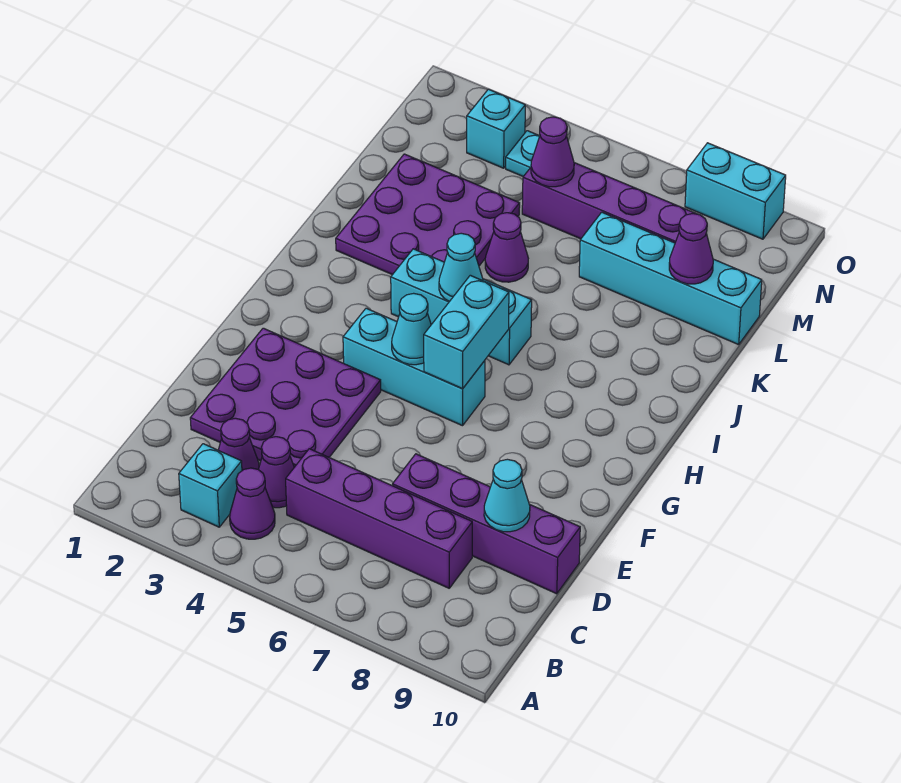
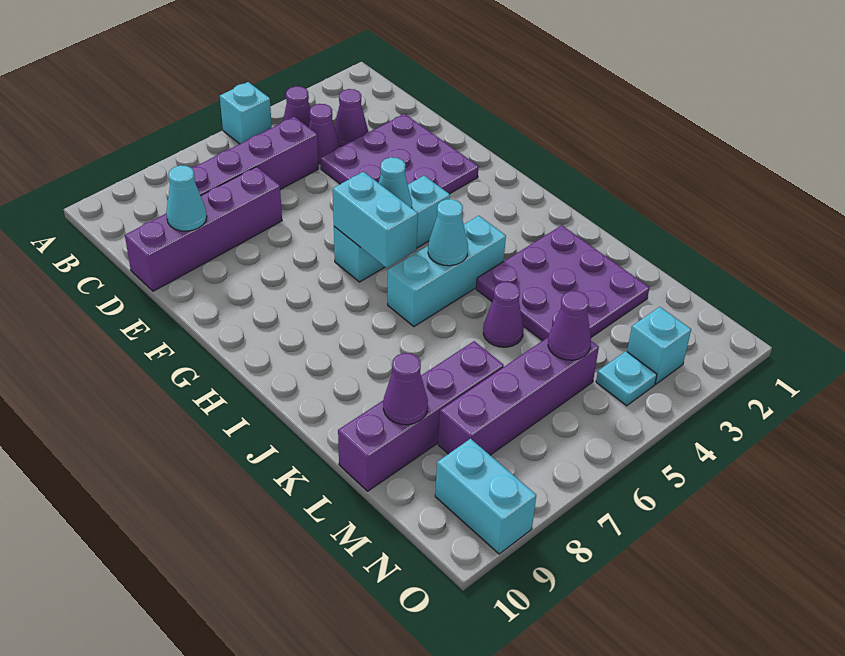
cyan 1x1 brick [179,444,242,527] -> cyan 1x1 brick moved to [220,82,272,144]
cyan 1x4 brick [579,212,762,345] -> purple 1x4 brick [338,341,504,491]
cyan 1x2 brick [685,143,786,239] -> cyan 1x2 brick turned to [435,439,536,554]

